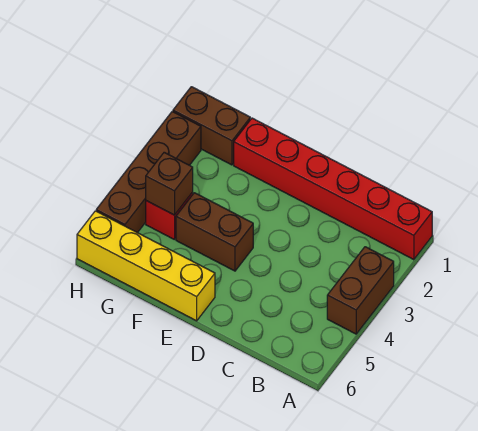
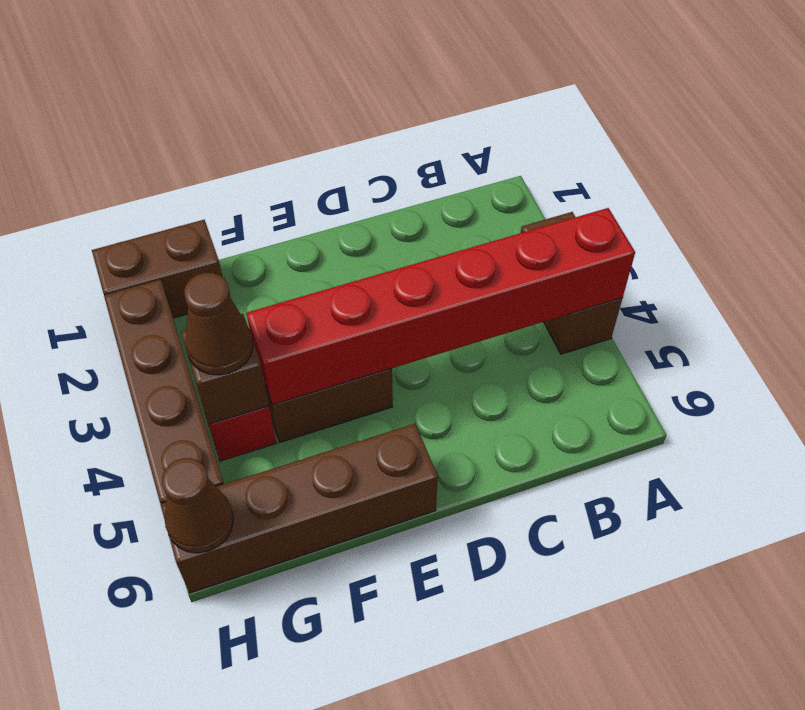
red 1x6 brick [234,118,432,260] -> red 1x6 brick moved to [247,208,635,405]
yellow 1x4 brick [77,211,215,321] -> brown 1x4 brick [160,424,438,593]
none -> brown 1x1 cone [184,273,253,375]
none -> brown 1x1 cone [162,458,233,553]

